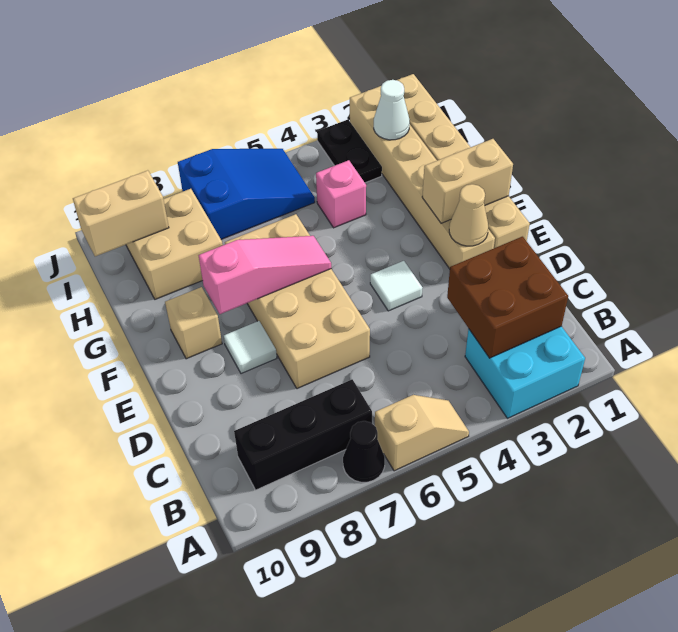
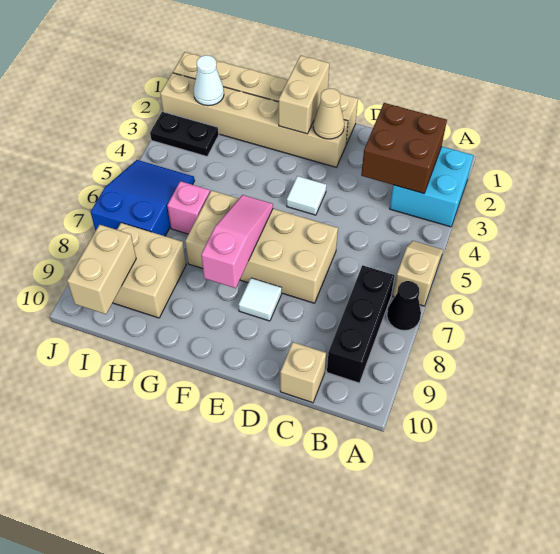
tan 1x1 brick [165,287,222,359] -> tan 1x1 brick moved to [280,342,326,403]
pink 1x1 brick [316,160,366,228] -> pink 1x1 brick moved to [167,181,210,234]

